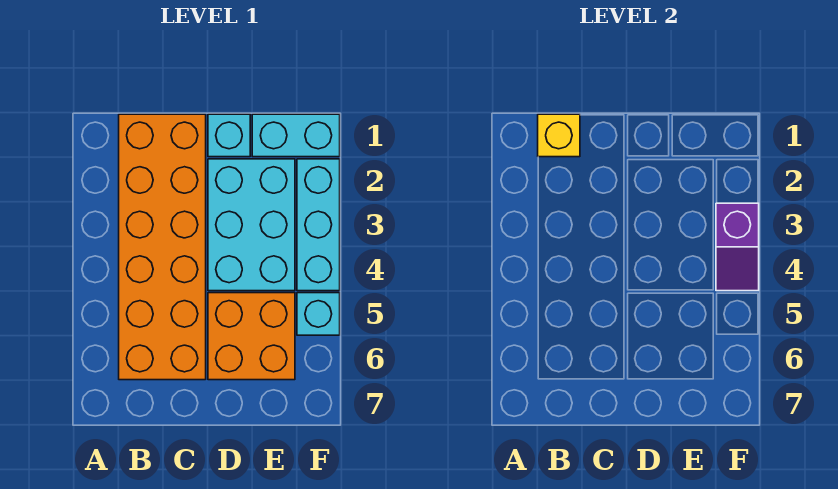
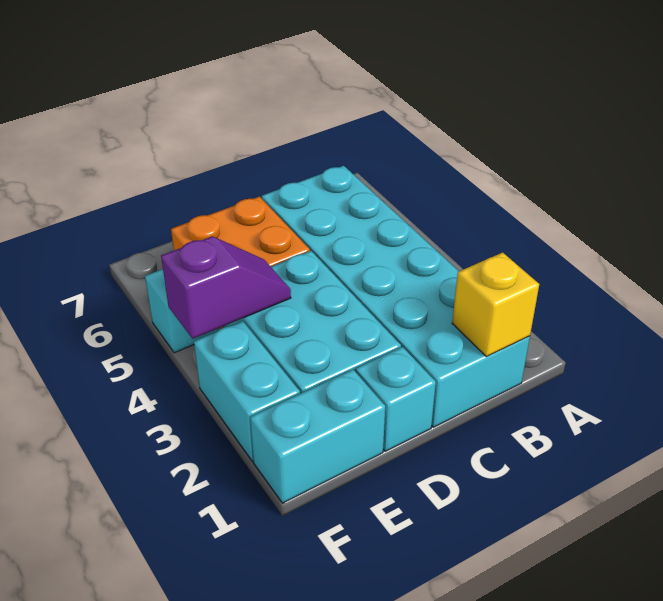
orange 2x6 brick [119,114,206,380] -> cyan 2x6 brick [262,166,530,427]
cyan 1x3 brick [297,159,340,291] -> cyan 1x2 brick [194,321,300,462]
purple 1x2 slope [716,203,759,291] -> purple 1x2 slope turned to [161,236,291,339]

